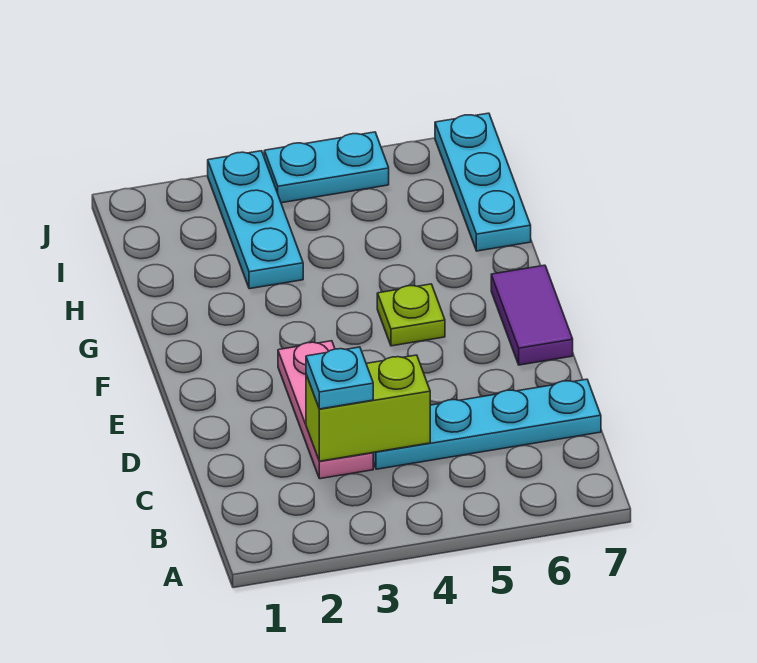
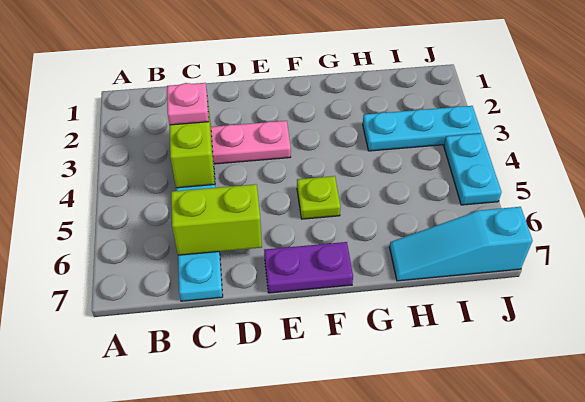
cyan 1x1 plate [306,347,373,409] -> pink 1x1 plate [167,83,209,125]
none -> lime 1x2 brick [171,184,262,255]
purple 1x2 tile [491,265,573,365] -> purple 1x2 plate [264,242,353,293]
cyan 1x3 plate [435,113,531,251] -> cyan 1x3 slope [390,207,533,281]

